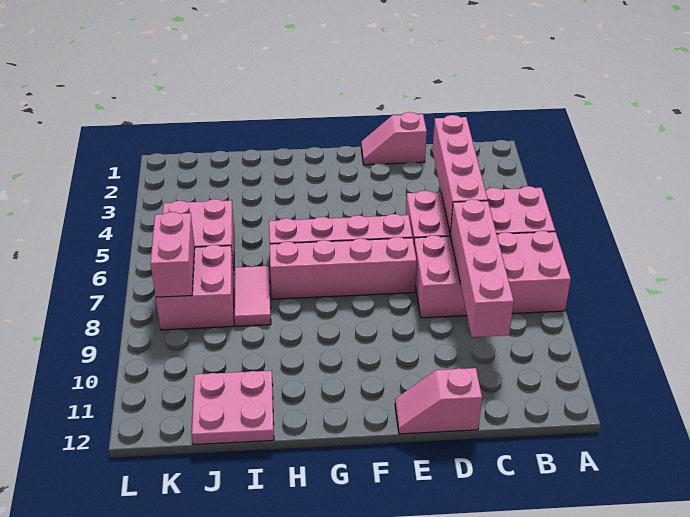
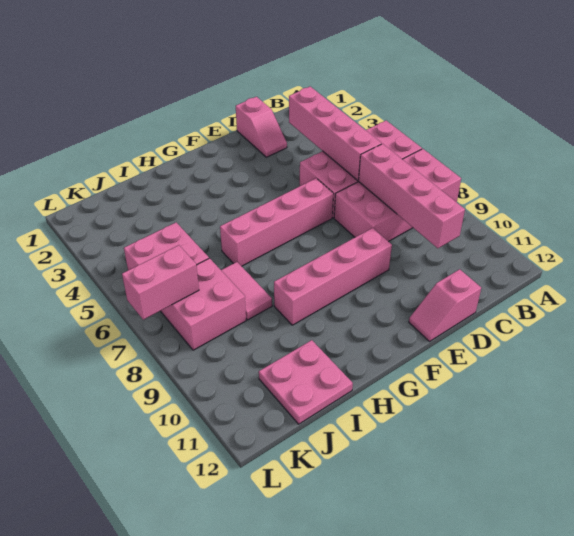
pink 1x2 slope [361,112,427,165] -> pink 1x2 slope turned to [236,97,287,157]
pink 1x4 brick [270,237,417,299] -> pink 1x4 brick moved to [274,228,392,325]
pink 1x2 brick [151,212,195,297] -> pink 1x2 brick turned to [122,245,199,320]

